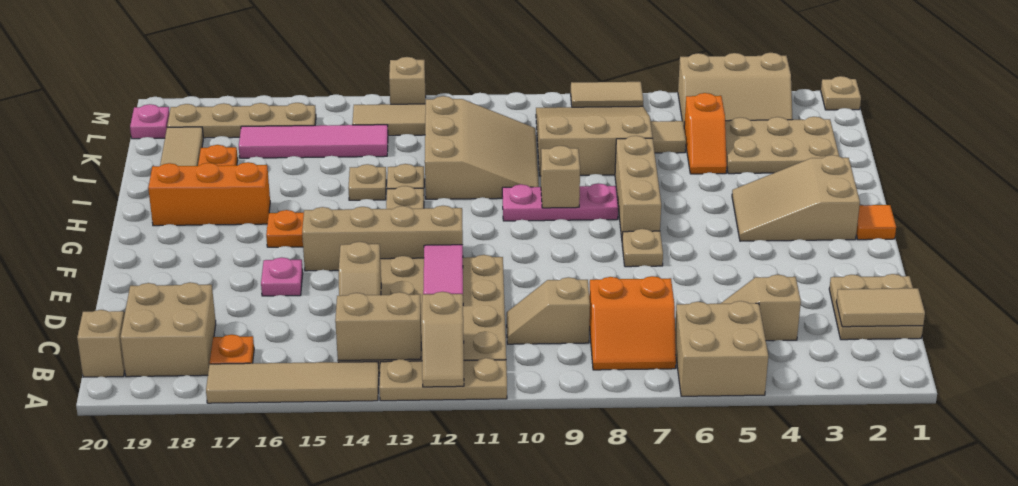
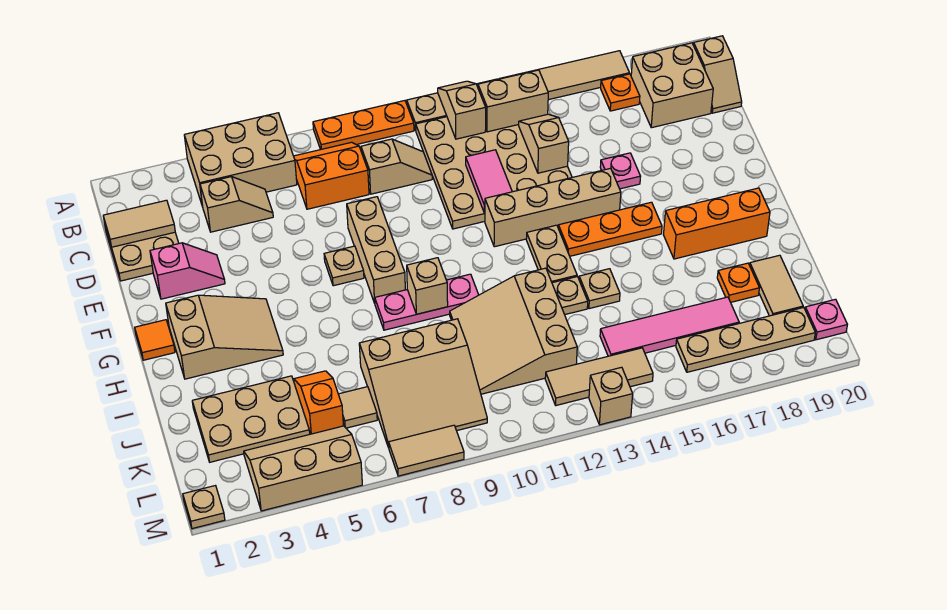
tan 2x2 brick [675,301,768,396] -> tan 2x3 brick [184,113,297,207]
none -> orange 1x3 plate [313,101,414,150]
none -> pink 1x2 slope [150,243,225,299]
tan 1x3 brick [615,136,661,238] -> tan 1x3 brick moved to [347,197,405,303]

